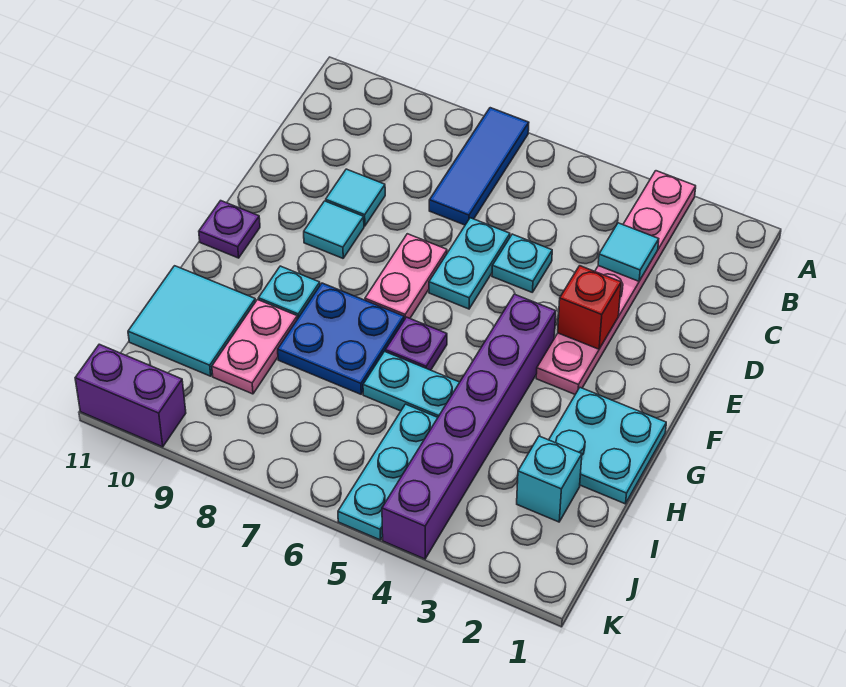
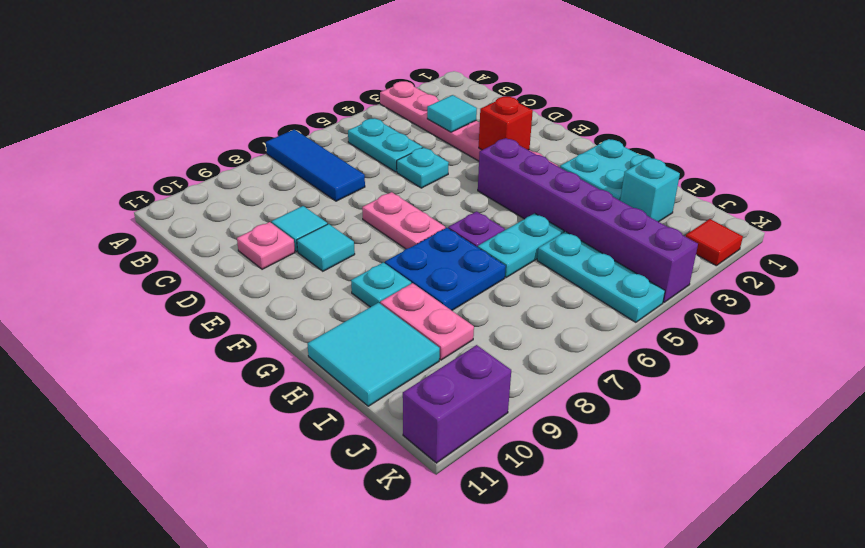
cyan 1x2 plate [429,218,510,309] -> cyan 1x2 plate moved to [348,118,423,172]
none -> pink 1x1 plate [237,222,295,269]
purple 1x1 plate [199,201,260,258] -> none
none -> red 1x1 tile [686,219,743,266]

